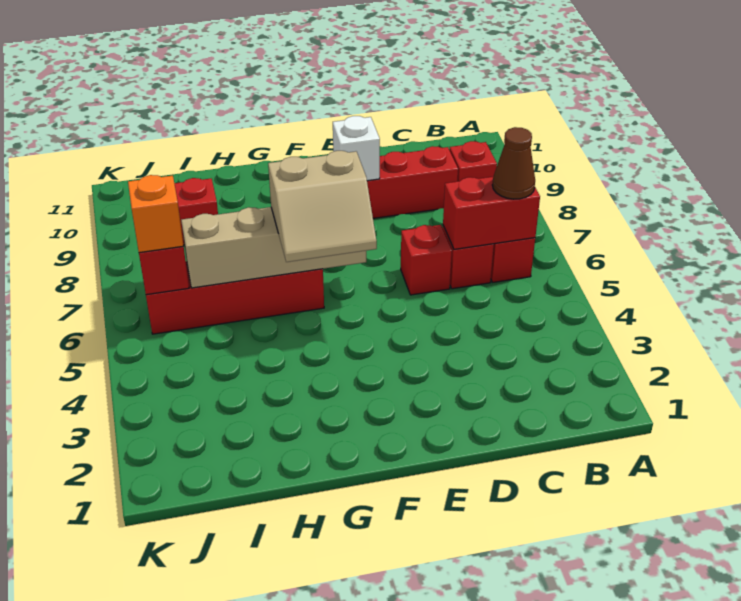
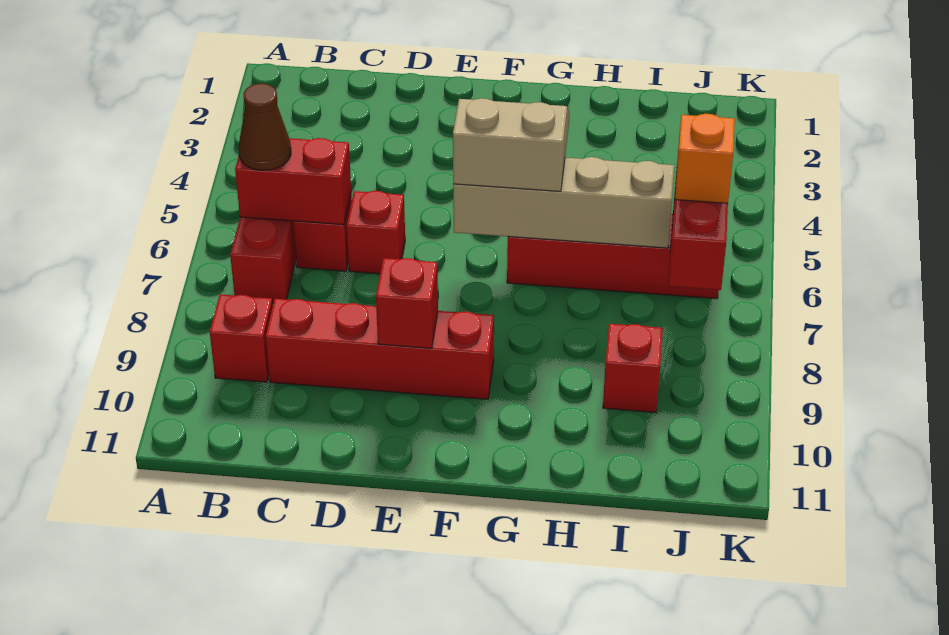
white 1x1 brick [333,116,380,181] -> red 1x1 brick [376,258,438,348]

